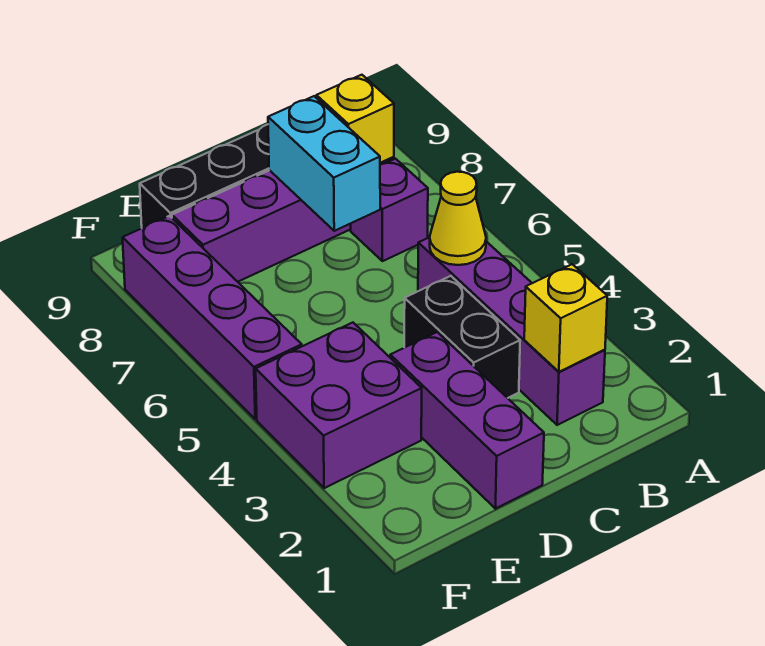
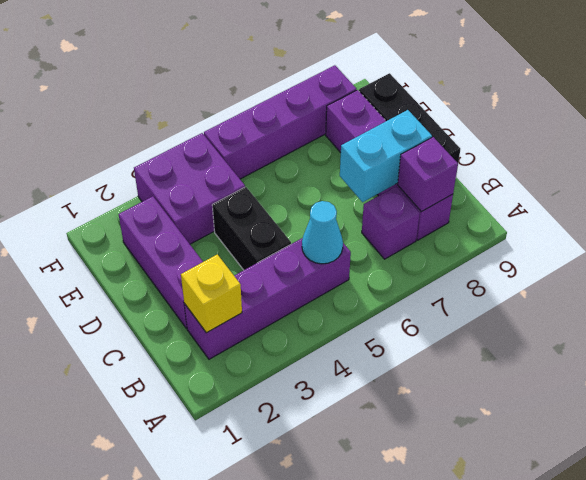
yellow 1x1 cone [430,172,486,265] -> cyan 1x1 cone [302,201,343,264]
yellow 1x1 brick [316,75,394,163] -> purple 1x1 brick [398,137,458,212]
black 1x2 brick [404,276,520,398] -> black 1x2 brick turned to [212,187,291,270]
purple 1x3 brick [390,332,544,509] -> purple 1x3 brick turned to [119,196,203,329]

